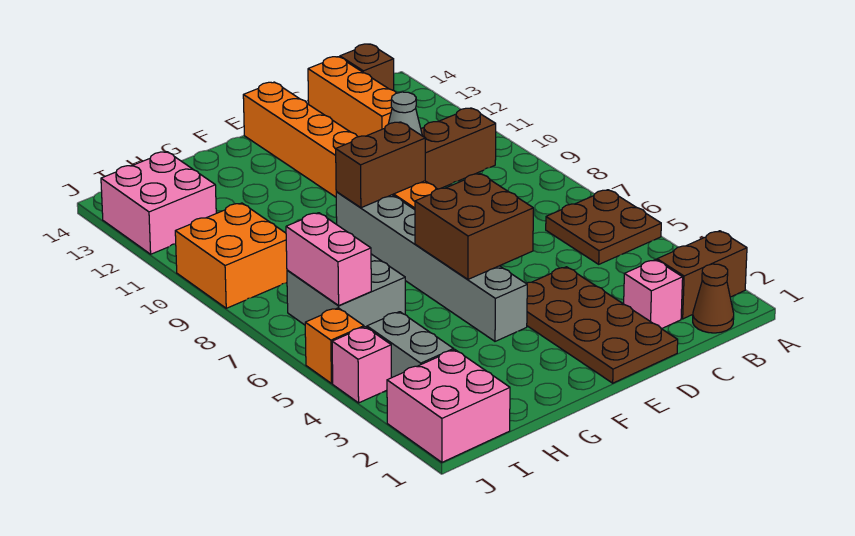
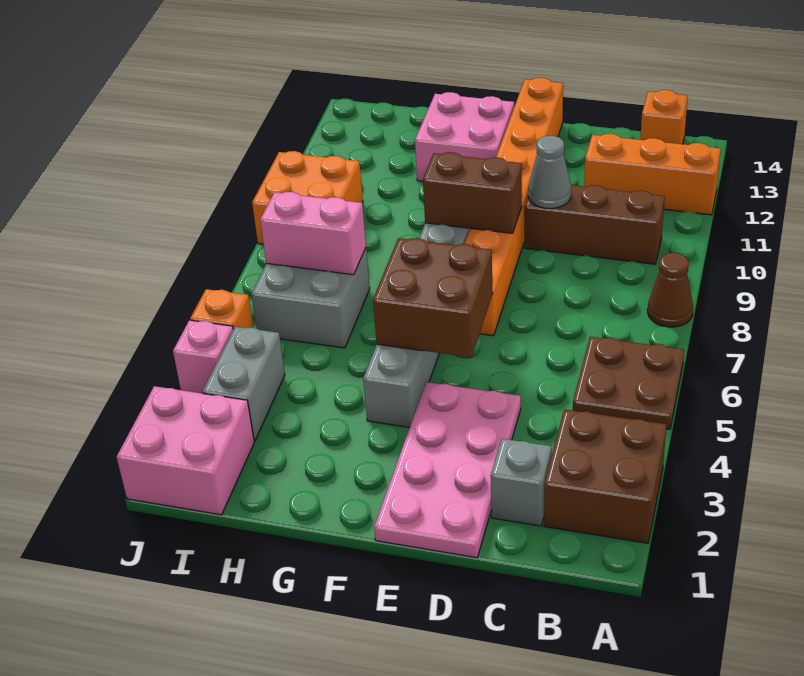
brown 1x2 brick [657,231,747,319] -> brown 2x2 brick [544,409,667,543]
brown 1x1 cone [693,264,734,333] -> brown 1x1 cone moved to [648,253,693,327]
brown 1x1 brick [340,44,394,90] -> orange 1x1 brick [640,90,688,144]
pink 1x1 brick [624,260,683,329] -> grey 1x1 brick [491,439,552,526]
orange 1x3 brick [308,57,396,137] -> orange 1x3 brick turned to [584,134,721,215]
brown 2x4 plate [526,267,678,383] -> pink 2x4 plate [374,382,521,558]
pink 1x2 brick [286,213,371,306] -> pink 1x2 brick turned to [260,192,366,275]
pink 2x2 brick [101,152,216,254] -> pink 2x2 brick moved to [415,92,514,182]

